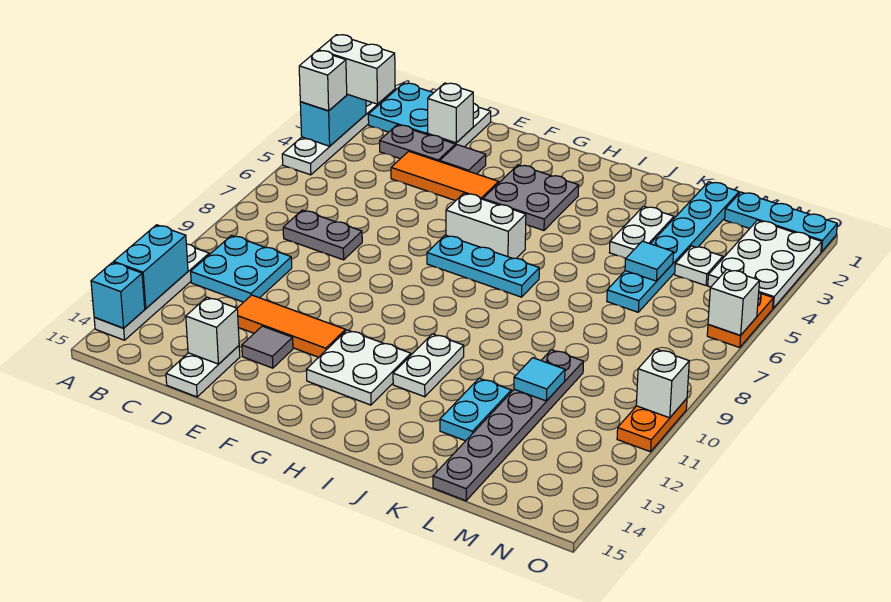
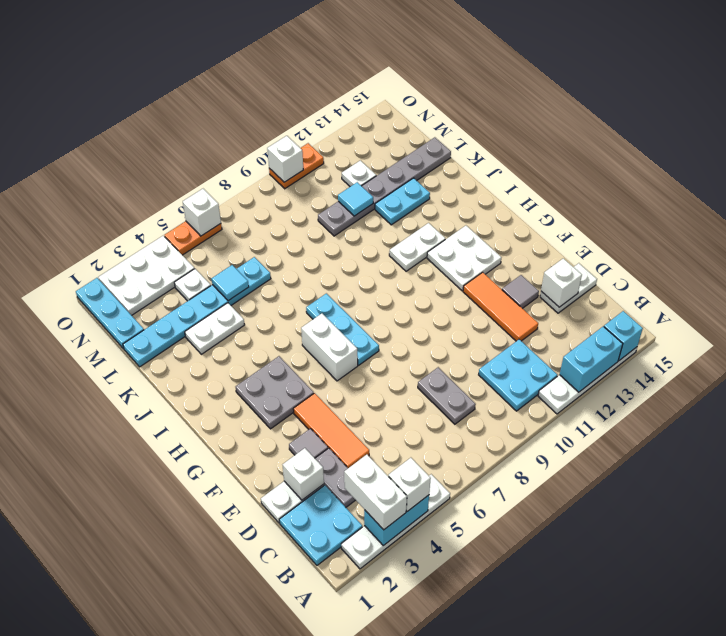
none -> white 1x1 plate [342,160,376,187]

